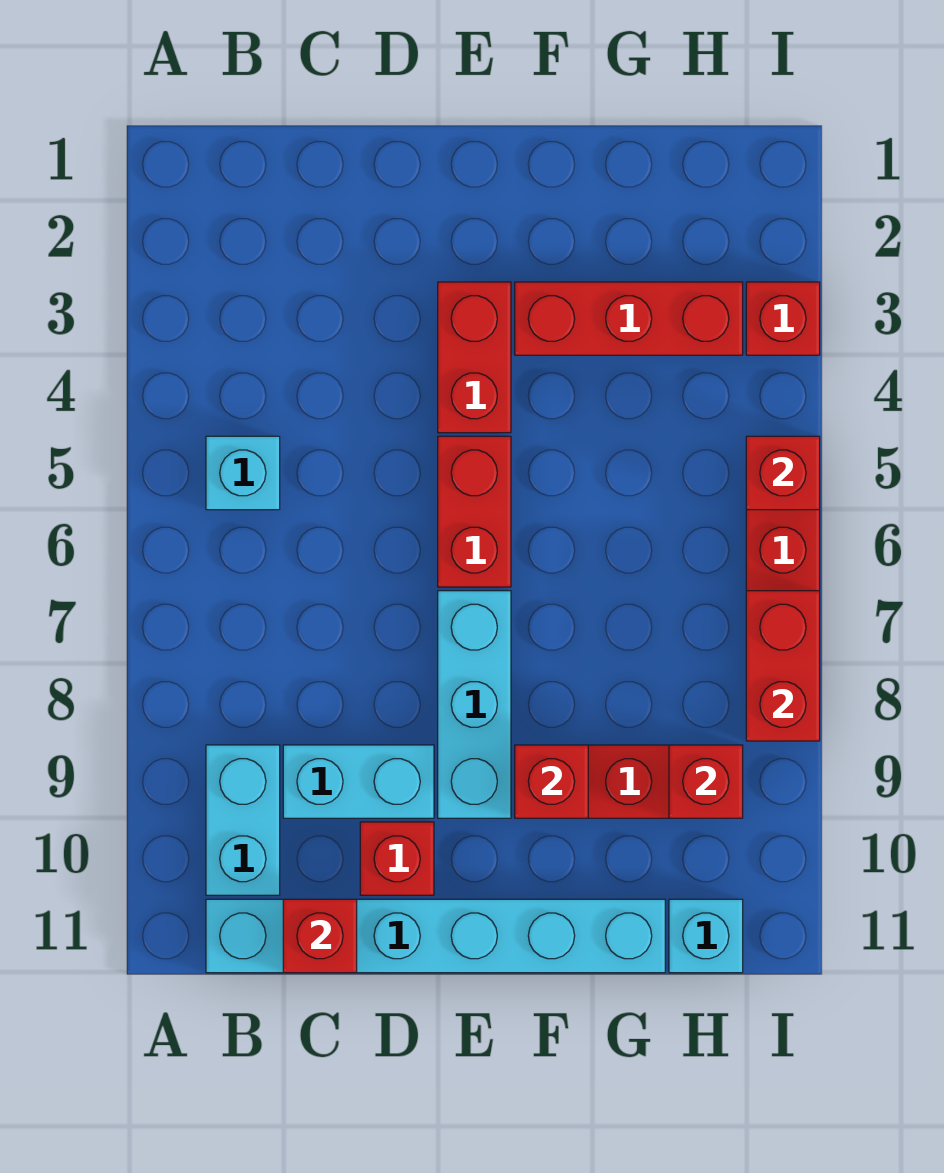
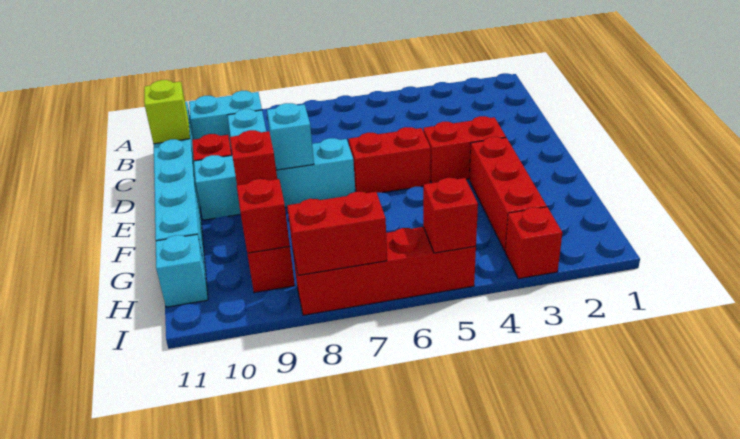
cyan 1x1 brick [206,436,280,510] -> cyan 1x1 brick moved to [267,103,314,170]
red 1x1 brick [283,899,357,973] -> lime 1x1 brick [144,80,190,144]
cyan 1x3 brick [438,591,511,818] -> cyan 1x4 brick [194,138,355,220]

